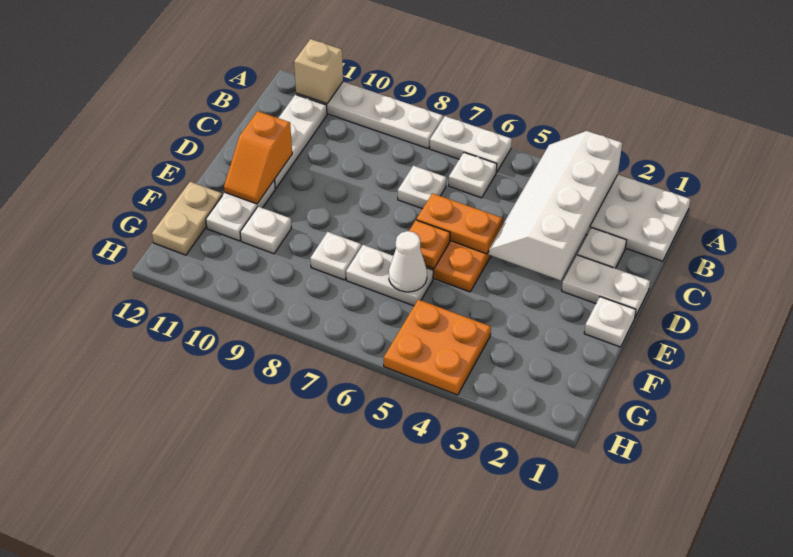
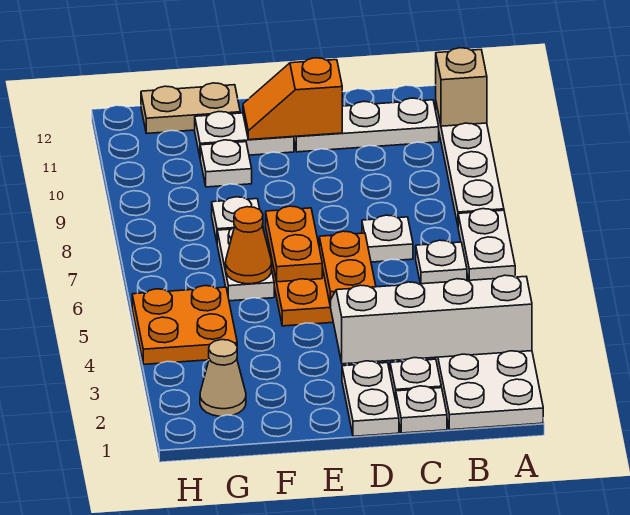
white 1x1 plate [584,297,636,347] -> white 1x1 plate moved to [396,386,447,433]
orange 1x1 plate [409,220,450,269] -> orange 1x2 plate [266,206,322,282]
white 1x1 cone [389,231,427,292] -> orange 1x1 cone [226,207,272,284]
none -> tan 1x1 cone [200,340,246,416]

